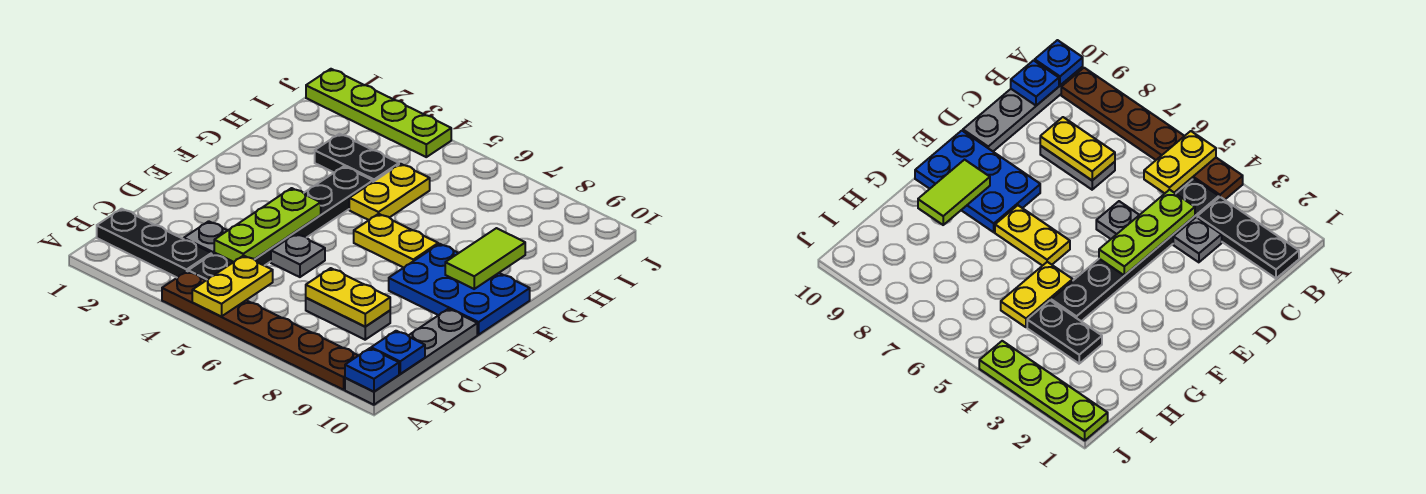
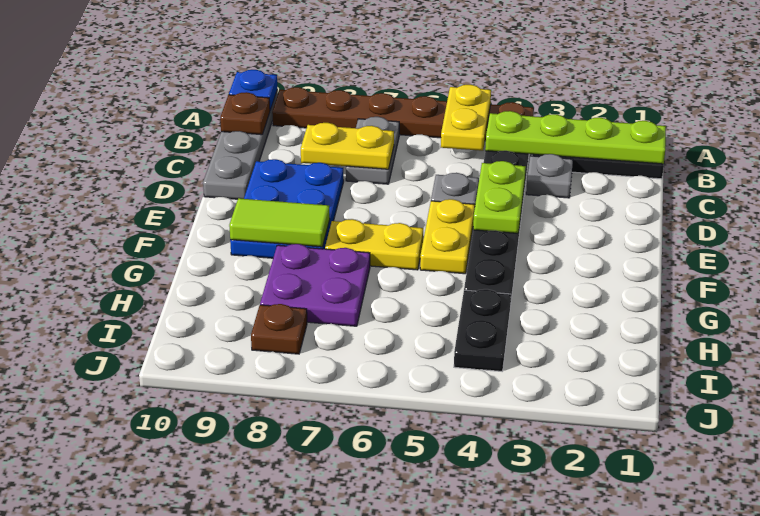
blue 1x1 plate [371,331,425,374] -> brown 1x1 plate [220,92,270,135]
lime 1x3 plate [214,188,321,262] -> lime 1x2 plate [473,161,526,234]
grey 1x2 plate [306,298,390,340] -> grey 1x2 plate turned to [346,117,399,184]
blue 2x3 plate [389,244,530,335] -> blue 2x3 plate turned to [230,159,344,258]
lime 1x2 tile [445,228,525,289] -> lime 1x2 tile turned to [229,198,330,247]
yellow 1x2 plate [349,164,430,220] -> yellow 1x2 plate moved to [420,199,475,274]
none -> purple 2x2 plate [260,244,370,326]
black 1x2 plate [315,134,399,182] -> black 1x2 plate turned to [454,289,511,371]
none -> brown 1x1 plate [251,304,307,354]
lime 1x4 plate [306,69,451,157] -> lime 1x4 plate moved to [485,111,666,164]

